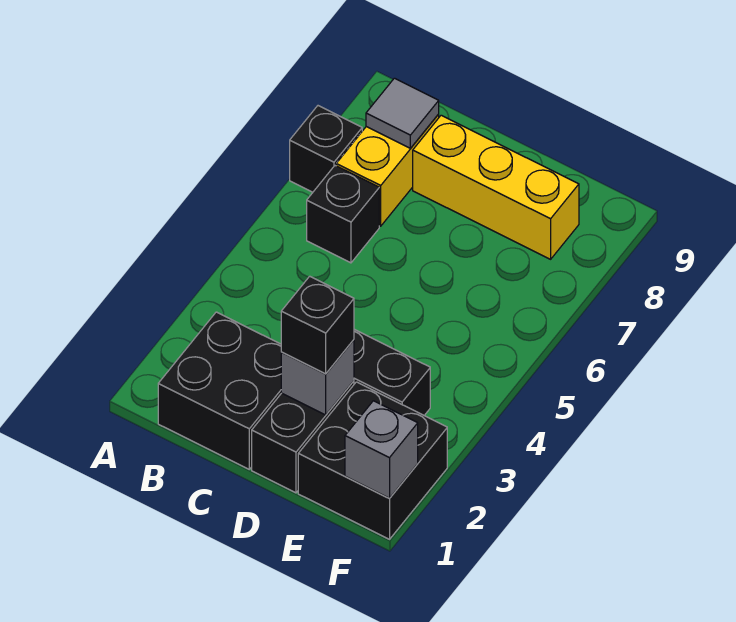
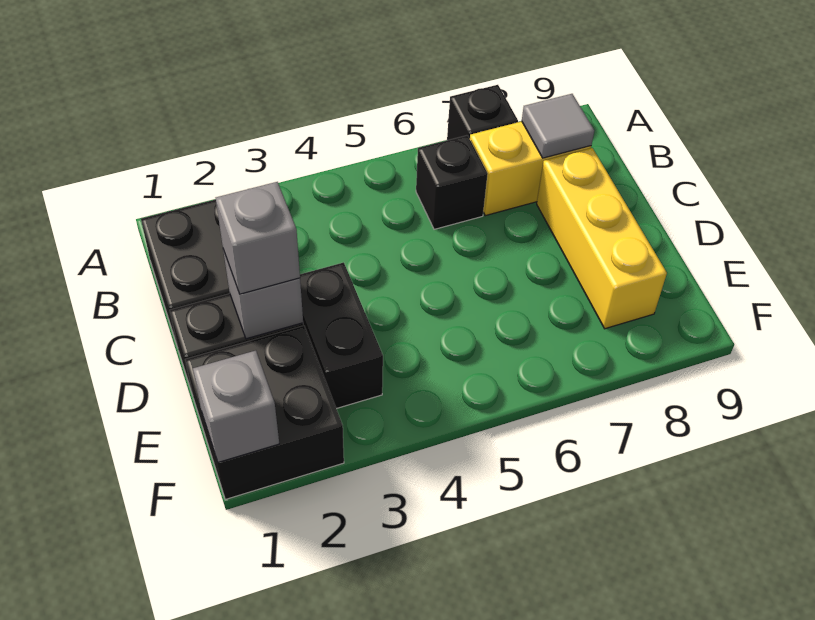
black 1x1 brick [281,276,354,374] -> grey 1x1 brick [216,182,300,294]

